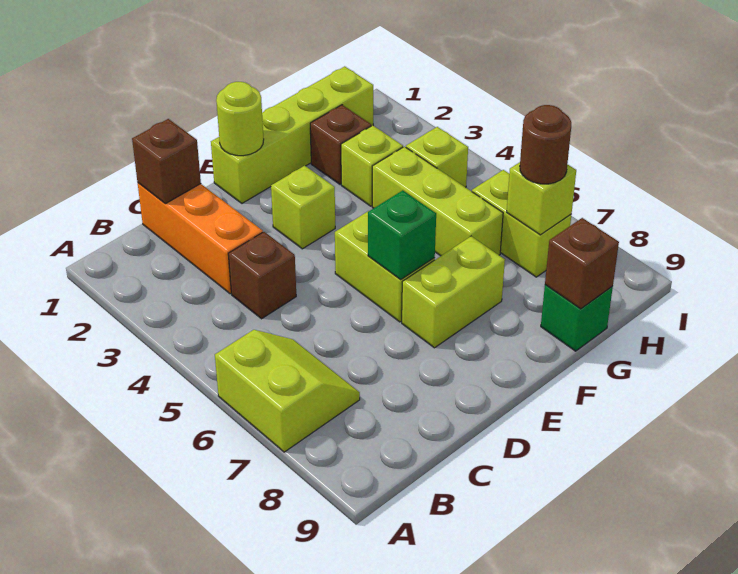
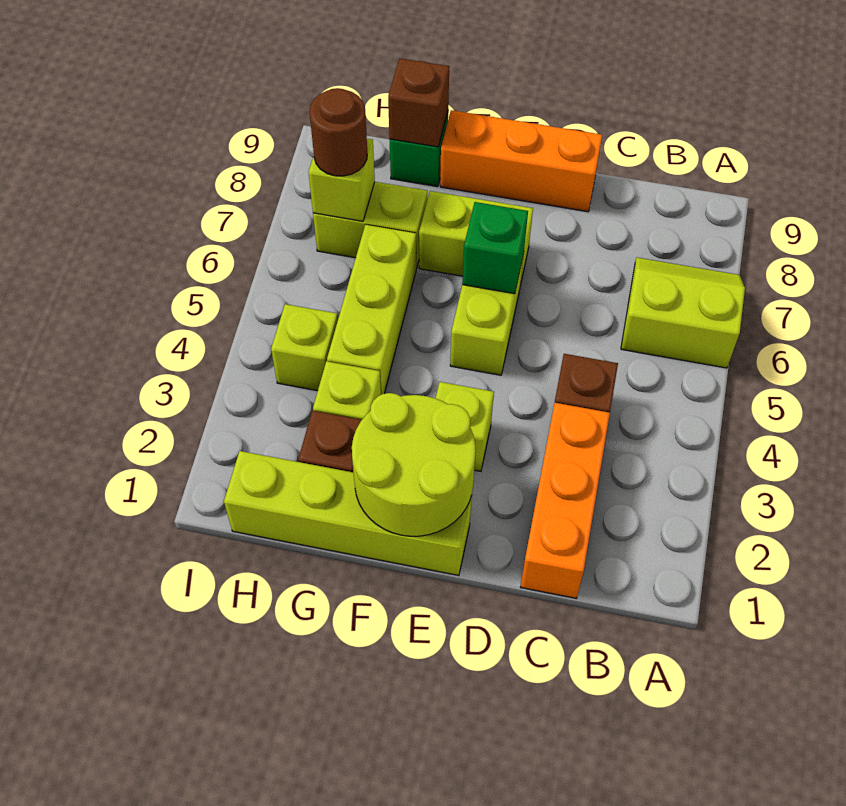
lime 2x2 slope [215,330,360,452] -> lime 2x2 slope turned to [621,258,745,368]
brown 1x1 brick [132,119,201,204] -> none
none -> orange 1x3 brick [440,110,602,212]
lime 1x1 round brick [216,82,264,156] -> lime 2x2 round brick [352,393,476,536]
lime 1x2 brick [472,170,571,277] -> lime 1x2 brick turned to [313,182,427,268]

